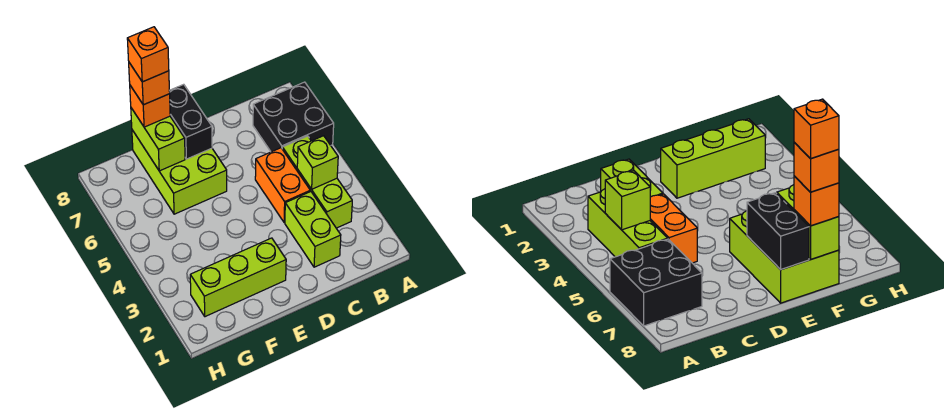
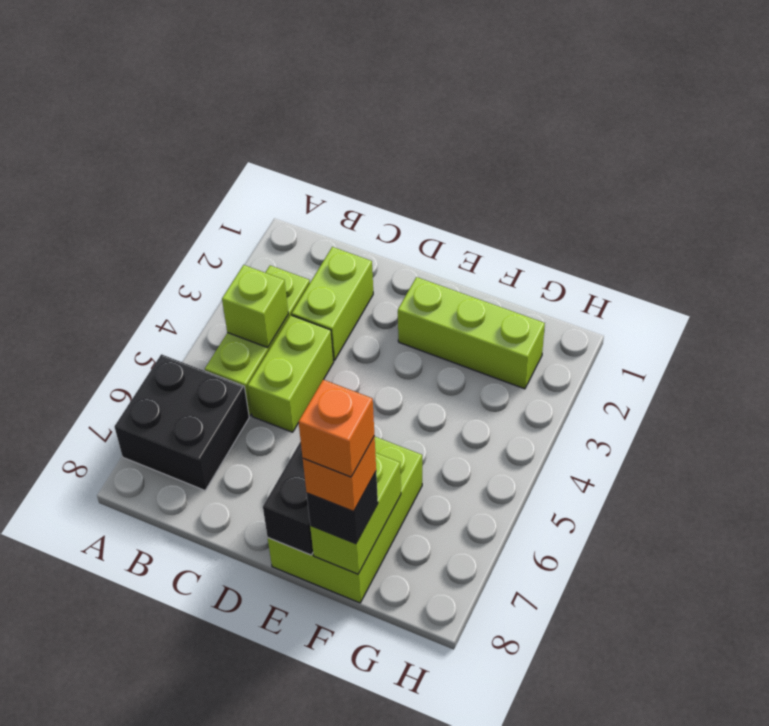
orange 1x2 brick [255,148,310,223] -> lime 1x2 brick [248,315,334,432]
orange 1x1 brick [130,86,170,127] -> black 1x1 brick [307,472,378,544]

